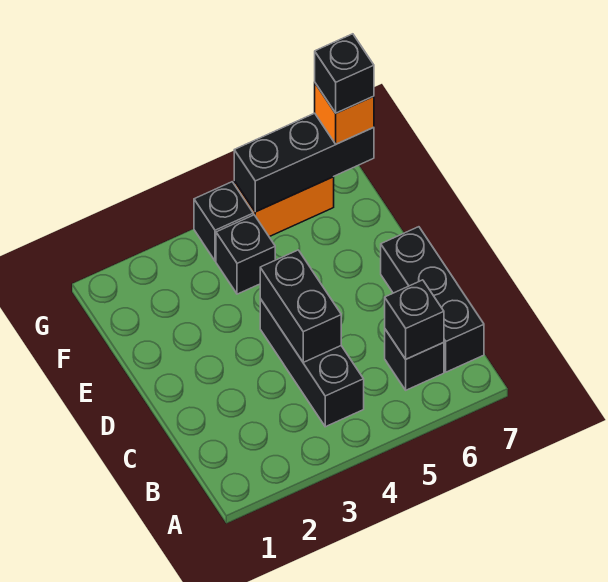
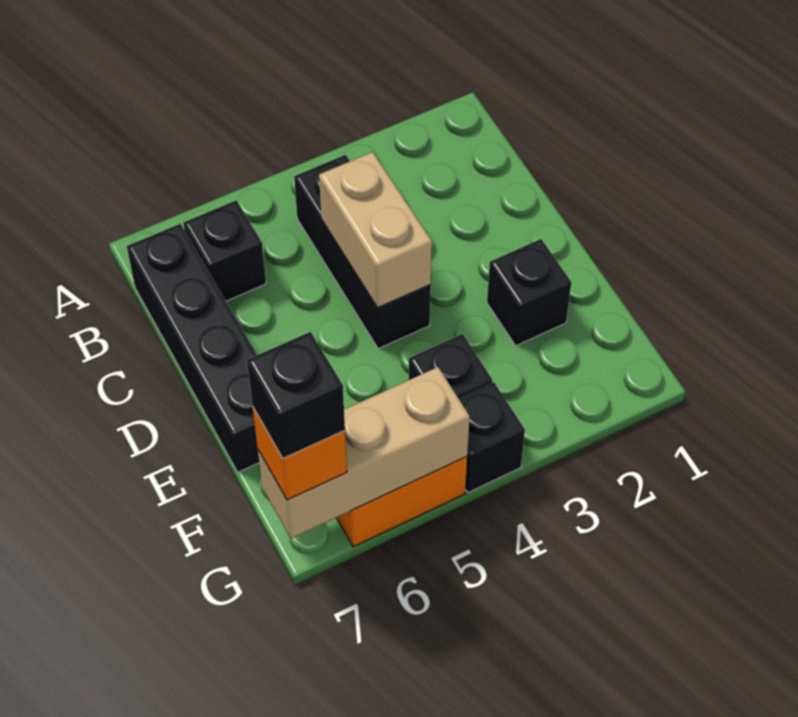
black 1x1 brick [385,280,444,359] -> black 1x1 brick moved to [487,239,571,346]
black 1x3 brick [381,227,484,372] -> black 1x4 brick [127,224,259,472]
black 1x2 brick [260,250,341,362] -> tan 1x2 brick [319,152,432,308]
black 1x3 brick [234,113,374,212] -> tan 1x3 brick [258,367,470,538]

